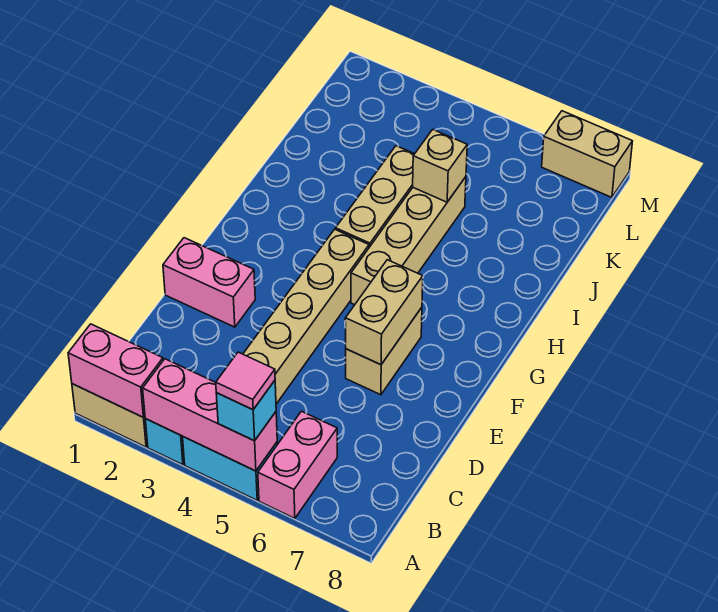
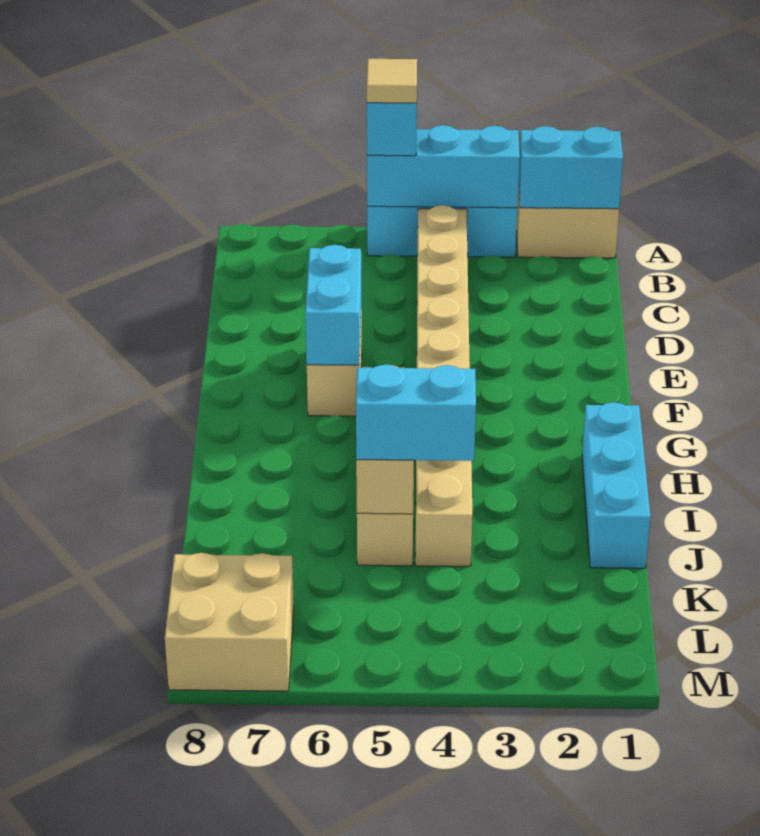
pink 1x2 brick [68,324,163,417] -> cyan 1x2 brick [519,126,623,209]
pink 1x3 brick [143,359,277,471] -> cyan 1x3 brick [367,125,520,208]
pink 1x1 tile [216,352,275,410] -> tan 1x1 tile [367,59,417,103]
pink 1x2 brick [258,411,337,518] -> none
pink 1x2 brick [163,238,255,327] -> none
tan 1x2 brick [345,260,423,365] -> cyan 1x2 brick [305,245,361,365]
none -> cyan 1x3 brick [582,402,651,568]
none -> cyan 1x2 brick [356,365,476,461]
tan 1x2 brick [542,111,633,197] -> tan 2x2 brick [165,553,294,691]

